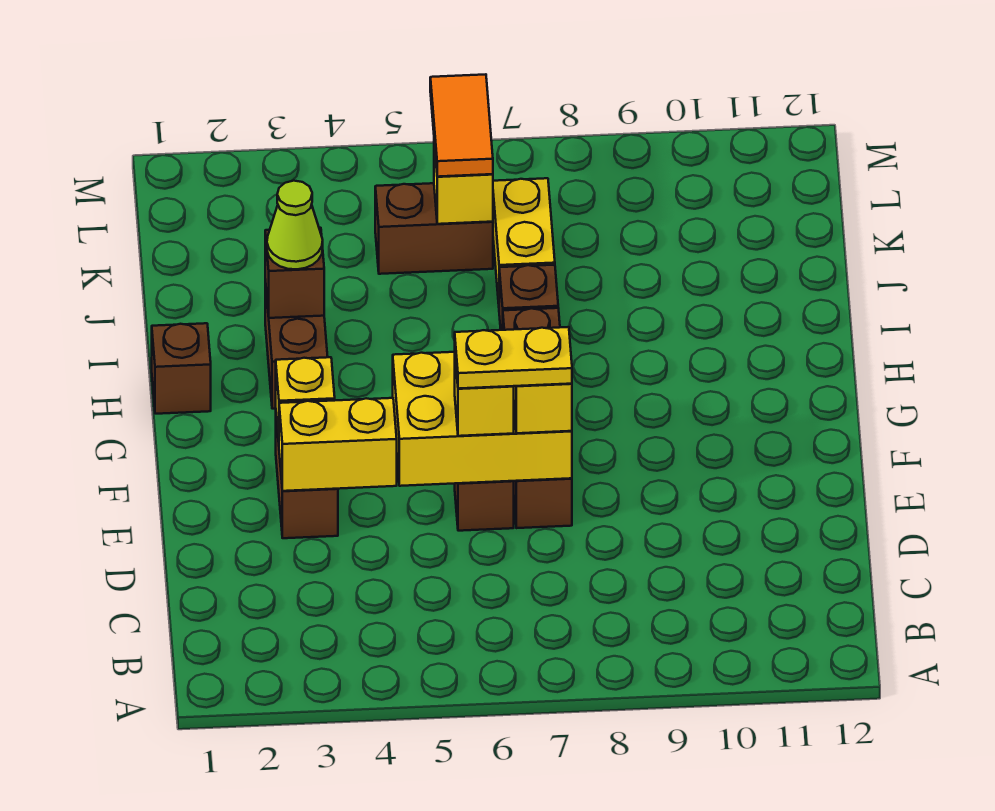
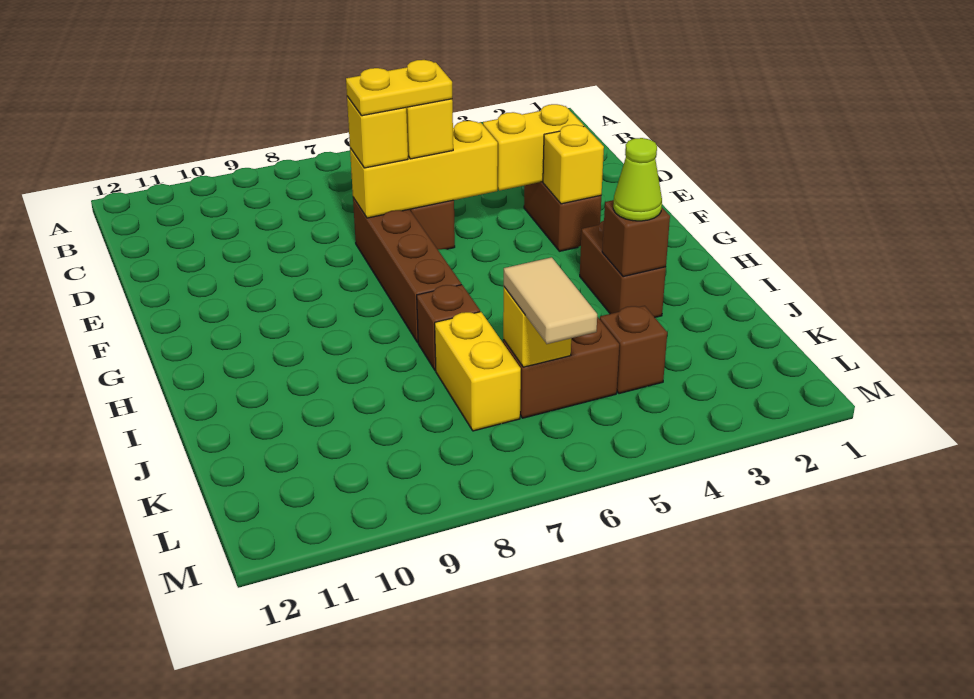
yellow 2x3 brick [393,352,572,486] -> yellow 1x3 brick [350,121,498,218]
brown 1x1 brick [152,323,211,414] -> brown 1x1 brick moved to [600,306,667,394]
orange 1x2 tile [430,74,493,177] -> tan 1x2 tile [504,257,597,344]

